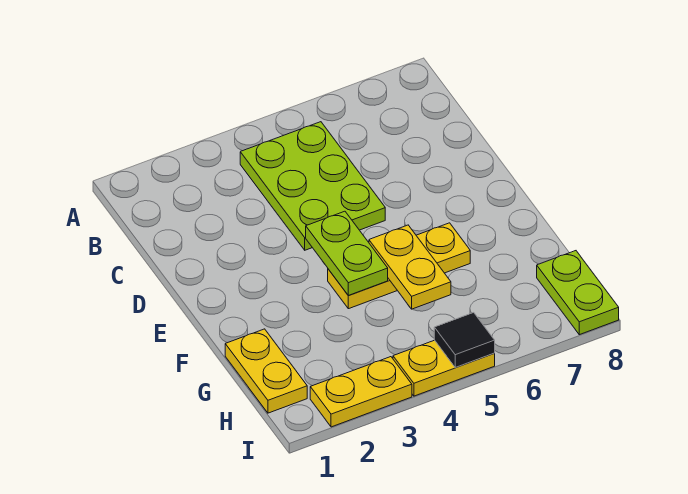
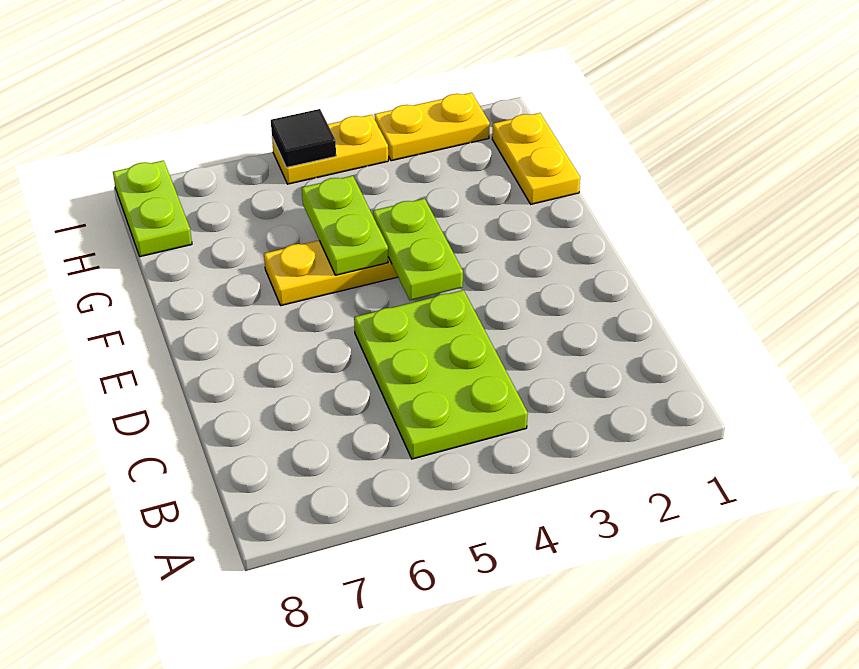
yellow 1x2 plate [369,225,451,309] -> lime 1x2 plate [302,176,388,275]

